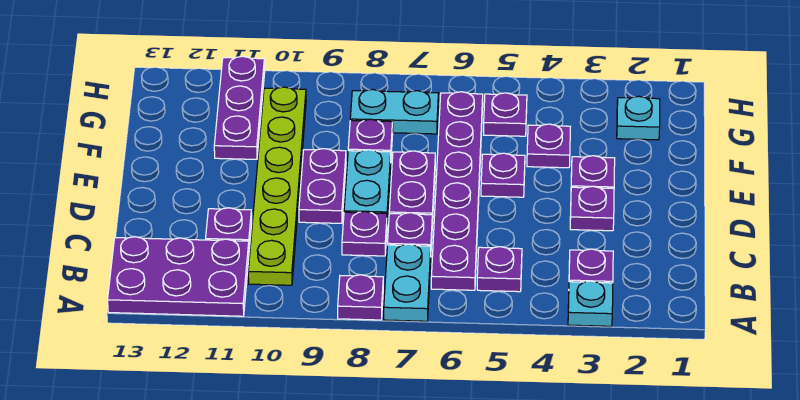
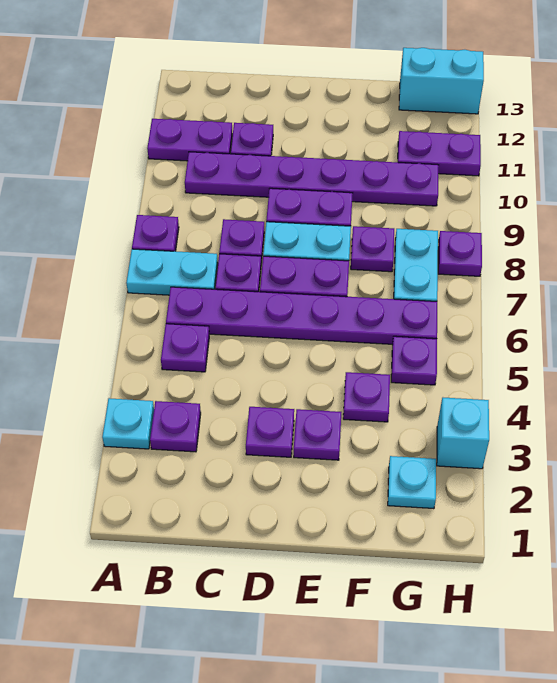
purple 2x3 plate [108,237,249,316] -> purple 1x2 plate [147,119,232,161]
lime 1x6 plate [248,87,306,285] -> purple 1x6 plate [185,152,439,206]
purple 1x1 plate [481,153,525,197] -> purple 1x1 plate moved to [438,231,482,276]
purple 1x3 plate [214,56,265,159] -> purple 1x2 plate [398,131,481,176]
none -> cyan 1x2 brick [399,48,484,114]
none -> cyan 1x1 brick [437,398,489,469]

